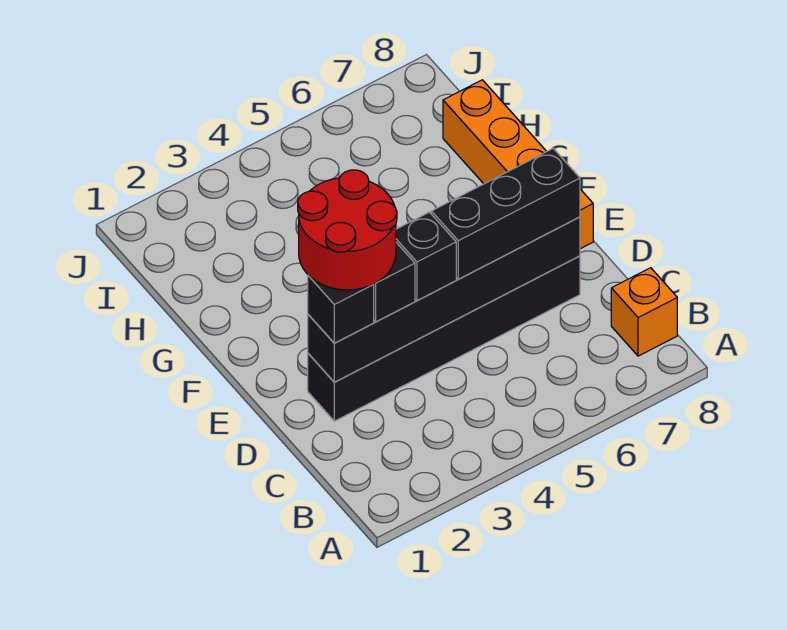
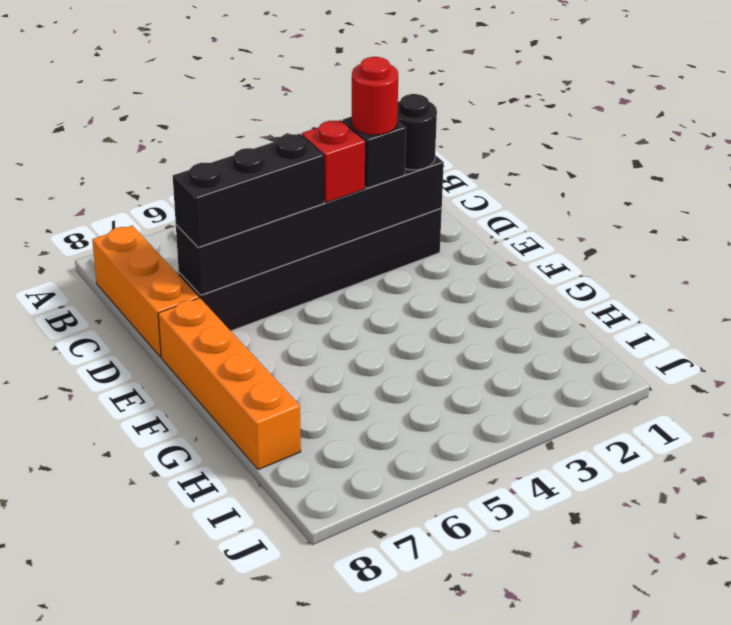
orange 1x1 brick [611,268,677,356] -> orange 1x3 brick [92,226,199,357]
black 1x1 brick [308,275,374,343] -> black 1x1 round brick [397,94,437,170]
red 2x2 round brick [298,170,397,290] -> red 1x1 round brick [351,57,398,135]
black 1x1 brick [396,212,456,300] -> red 1x1 brick [302,120,365,203]

